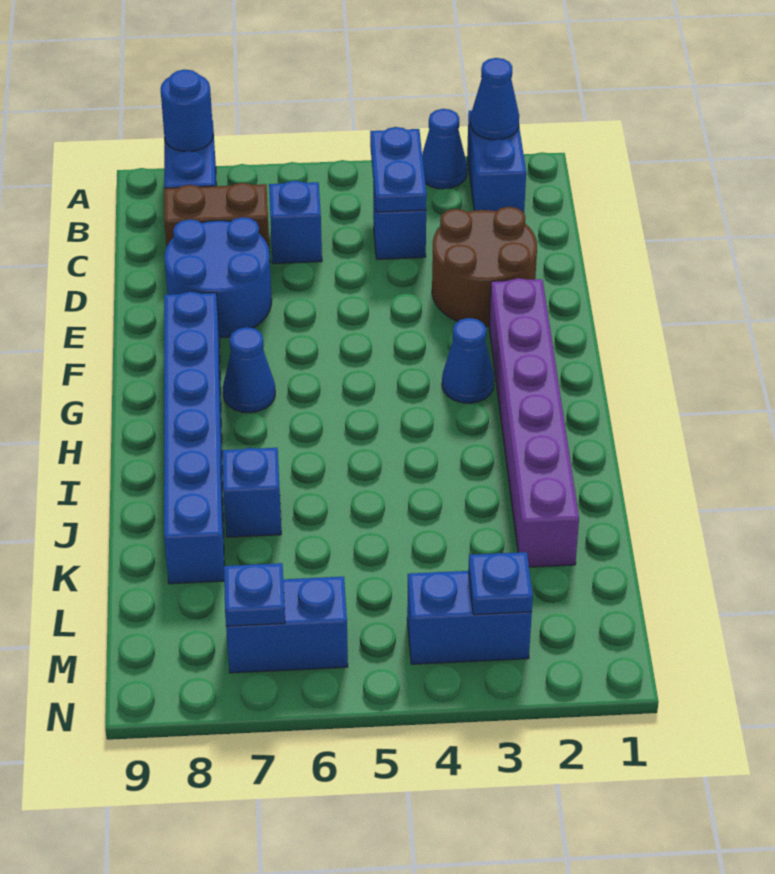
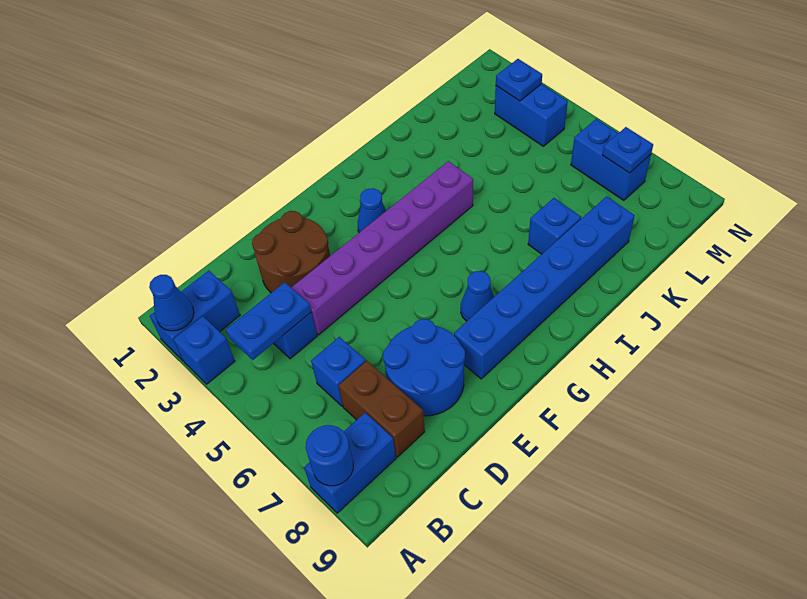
blue 1x1 cone [422,109,467,189] -> blue 1x1 brick [174,316,235,384]
purple 1x6 brick [489,278,579,567] -> purple 1x6 brick moved to [291,161,473,335]

